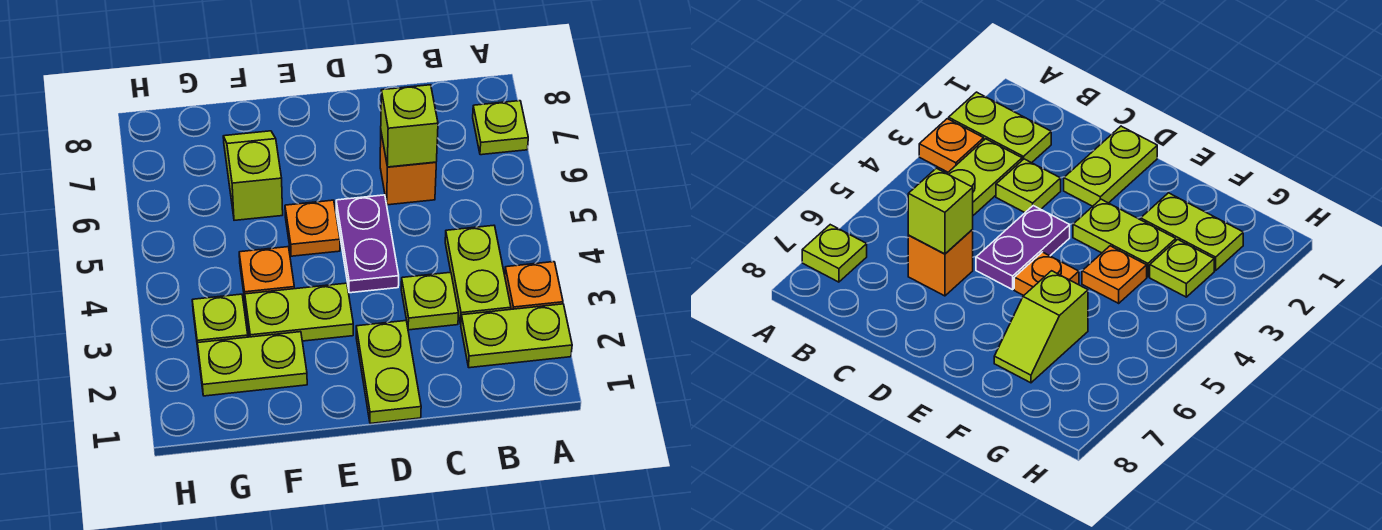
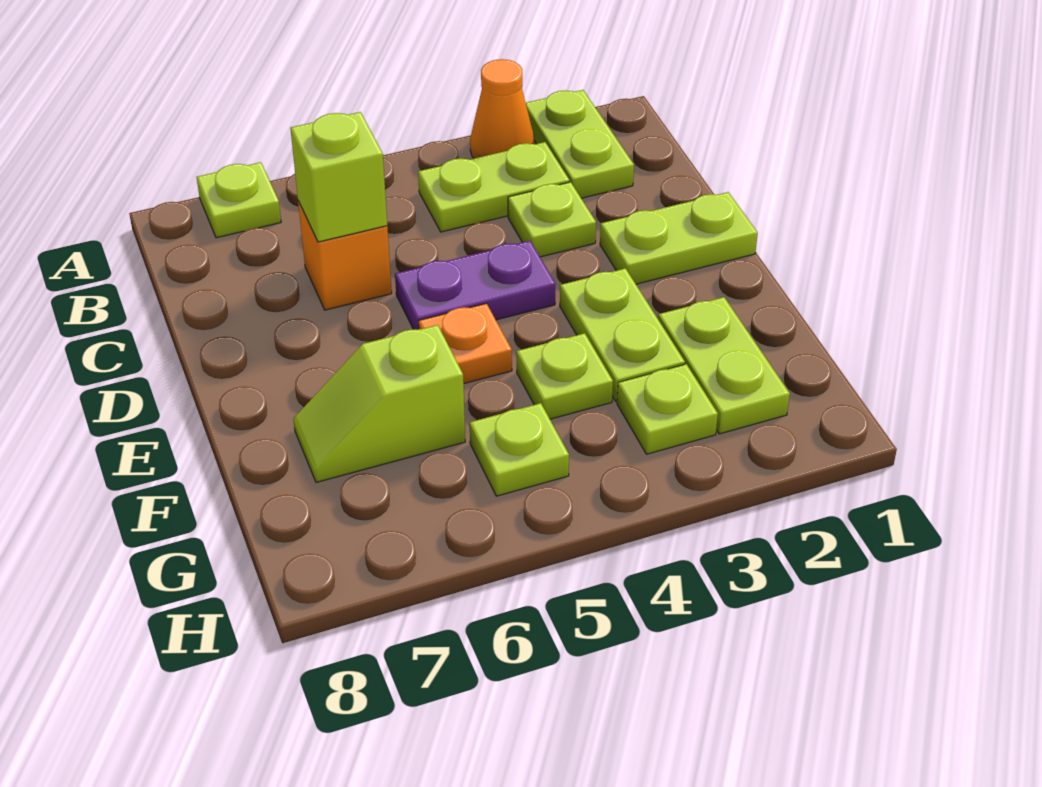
orange 1x1 plate [505,262,563,309] -> orange 1x1 cone [470,59,534,158]
orange 1x1 plate [239,247,294,299] -> lime 1x1 plate [517,333,613,419]
none -> lime 1x1 plate [470,403,569,496]

